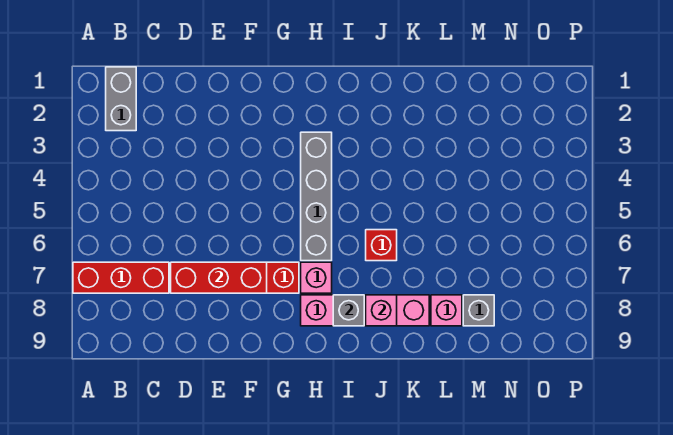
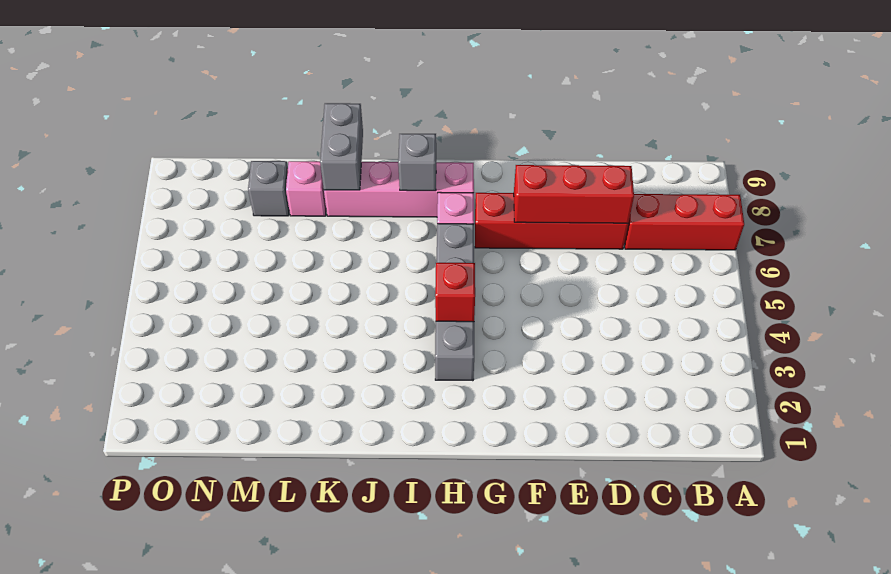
grey 1x2 brick [106,67,136,131] -> grey 1x2 brick moved to [320,103,363,190]
red 1x1 brick [366,230,397,261] -> red 1x1 brick moved to [435,263,475,322]
pink 1x1 brick [366,295,397,326] -> none

